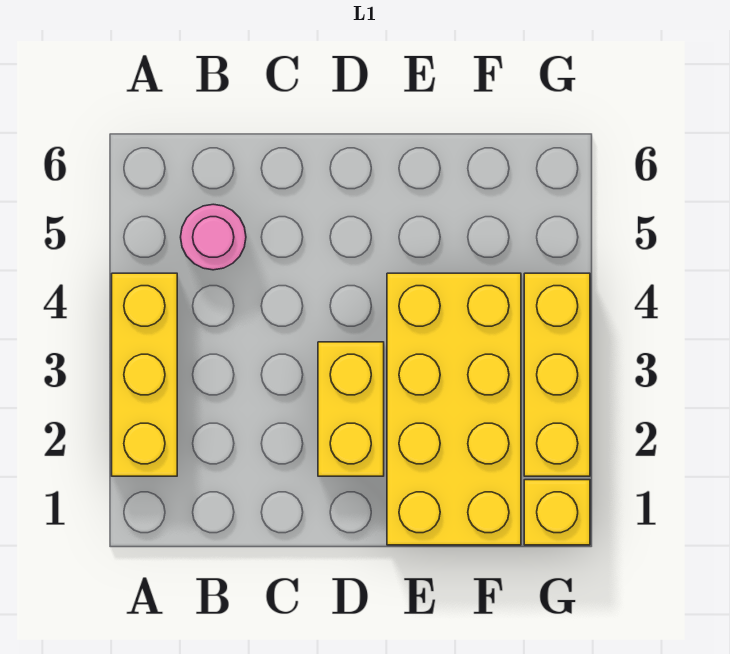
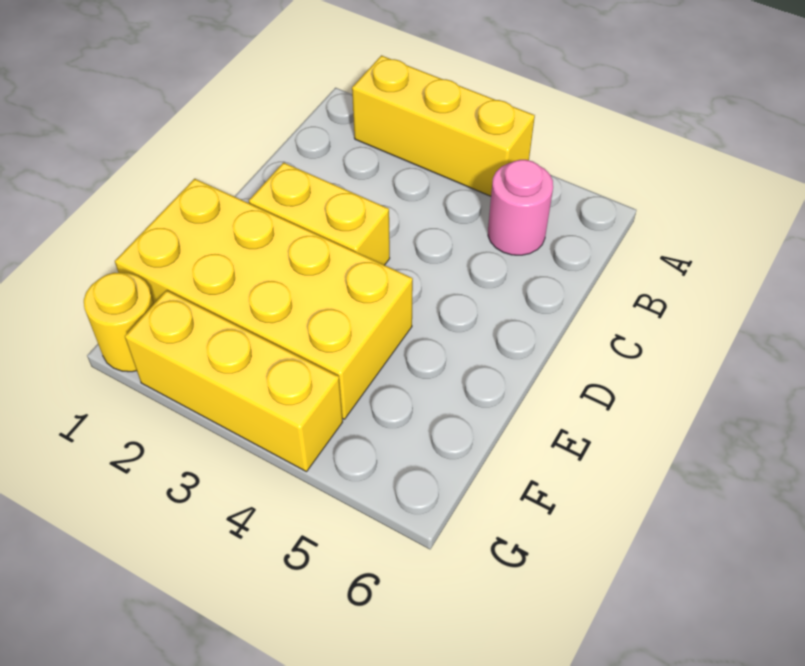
yellow 1x1 brick [524,480,590,545] -> yellow 1x1 round brick [84,273,154,372]

